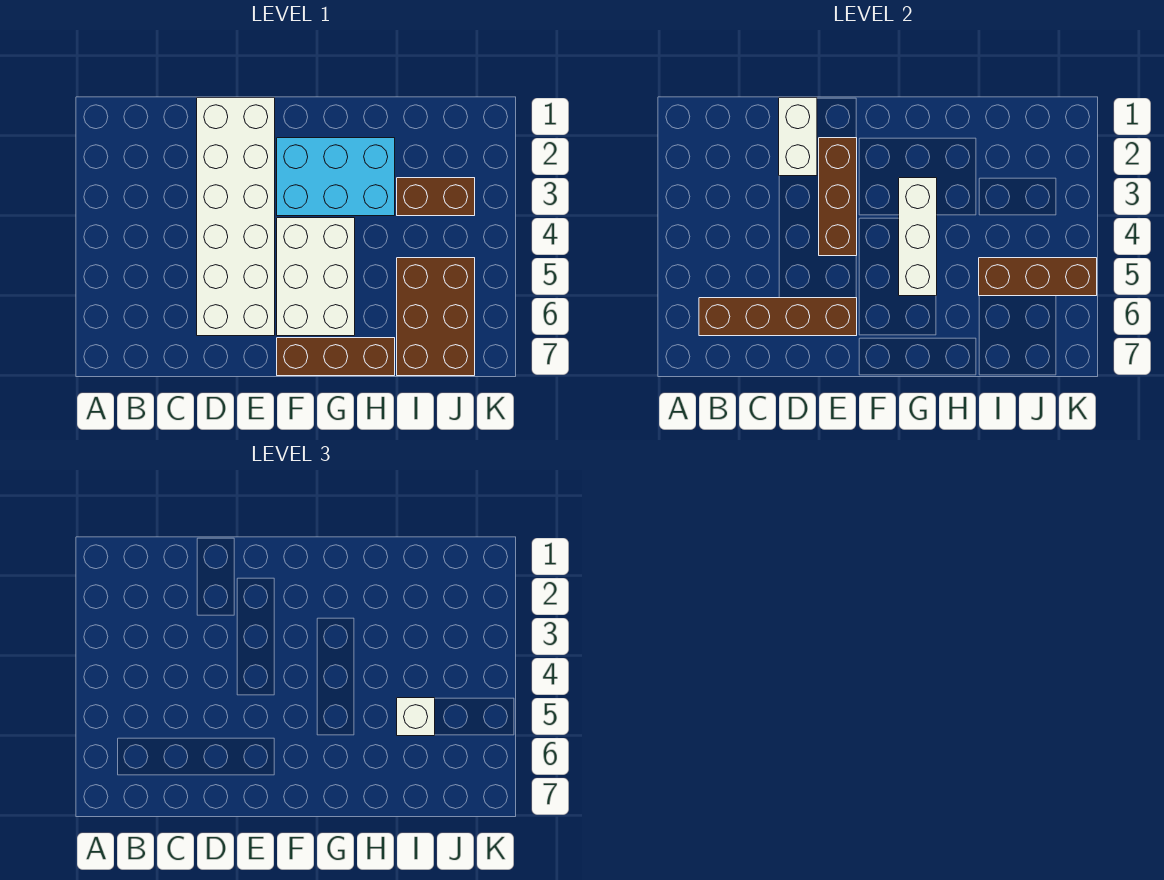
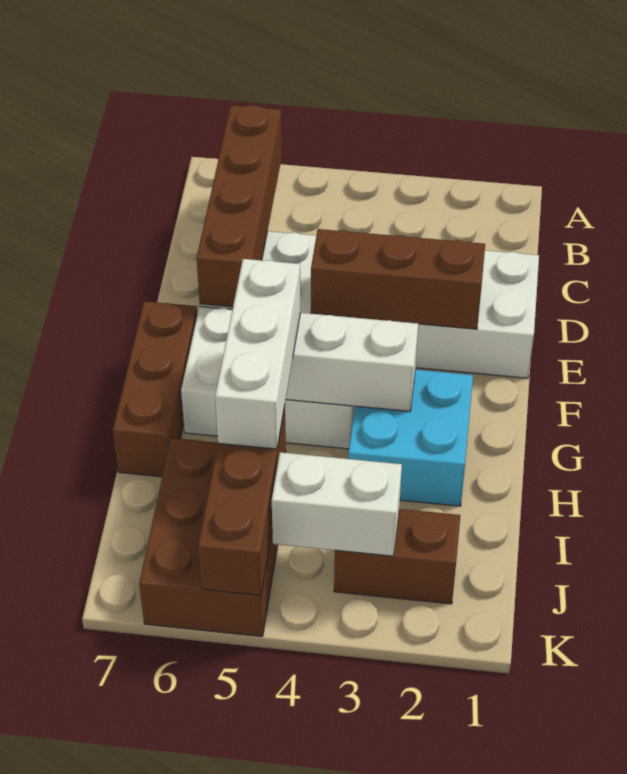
white 1x2 brick [779,98,817,176] -> white 1x2 brick moved to [272,452,402,556]
cyan 2x3 brick [277,138,395,216] -> cyan 2x2 brick [348,370,473,506]
brown 1x2 brick [397,178,475,216] -> brown 1x2 brick turned to [334,509,460,604]
brown 2x3 brick [397,258,475,376] -> brown 2x3 brick turned to [139,438,286,636]
white 1x1 brick [397,698,435,736] -> white 1x3 brick [215,259,301,449]

